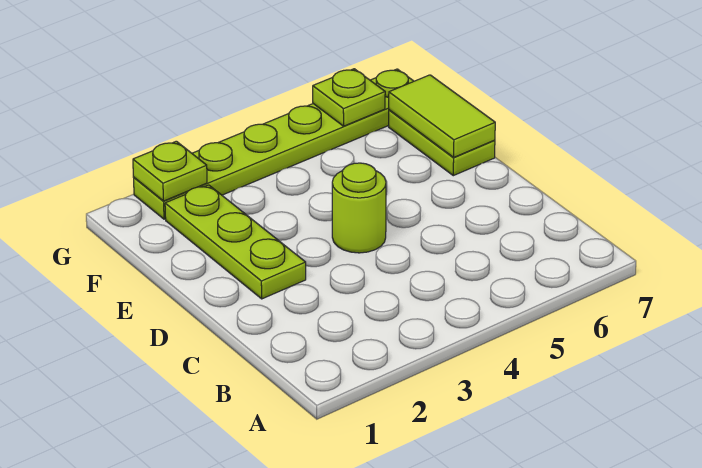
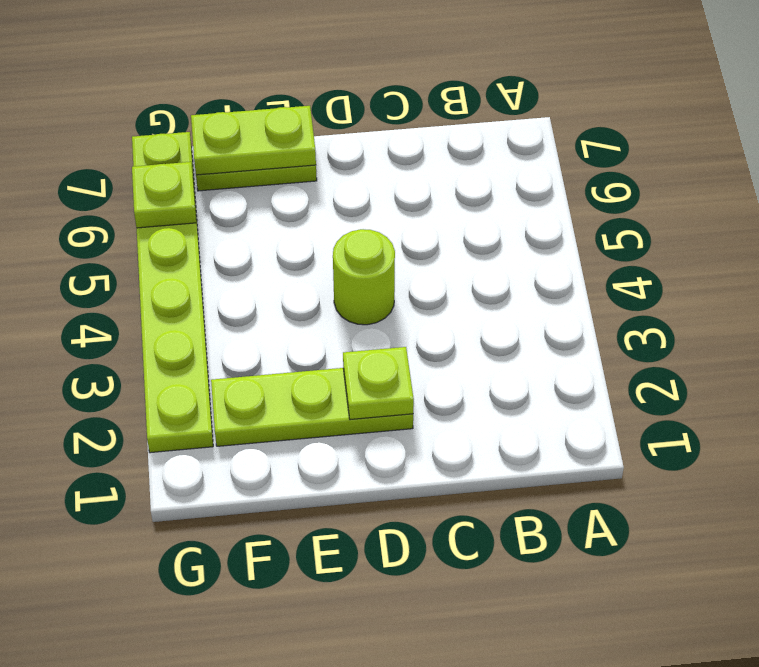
lime 1x2 tile [389,75,495,157] -> lime 1x2 plate [191,106,316,175]
lime 1x1 plate [133,141,207,201] -> lime 1x1 plate moved to [343,347,414,420]

